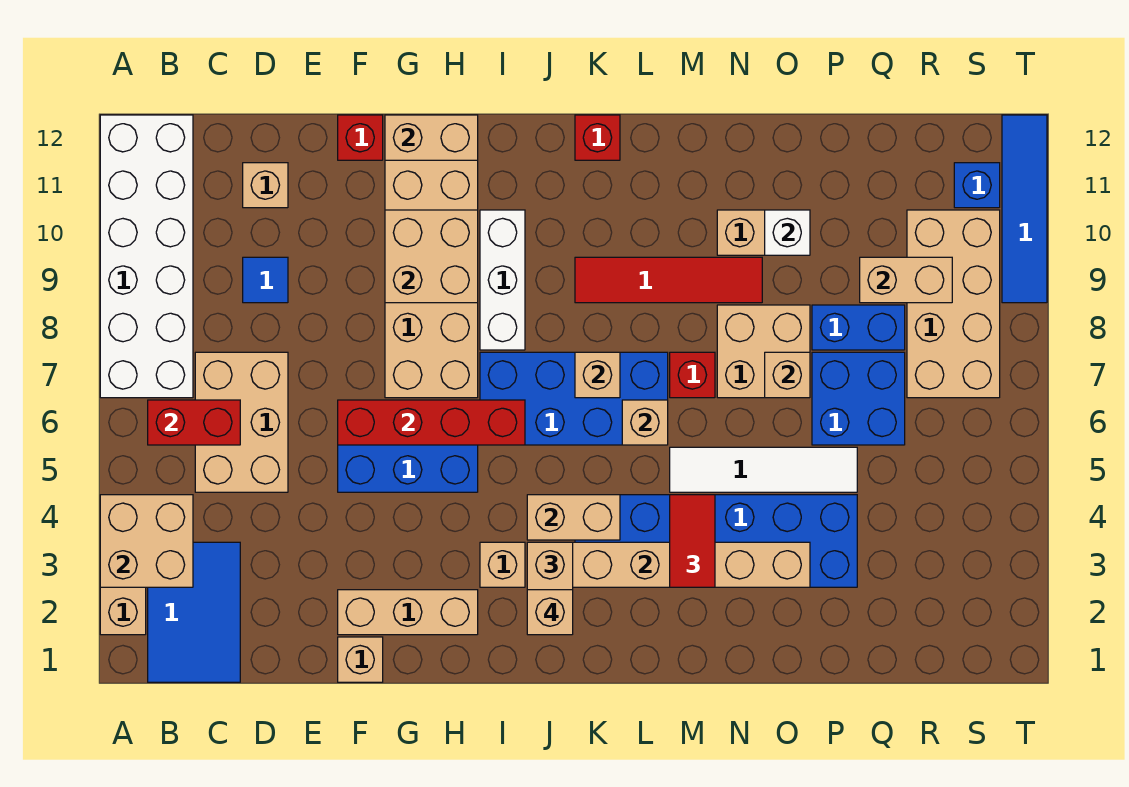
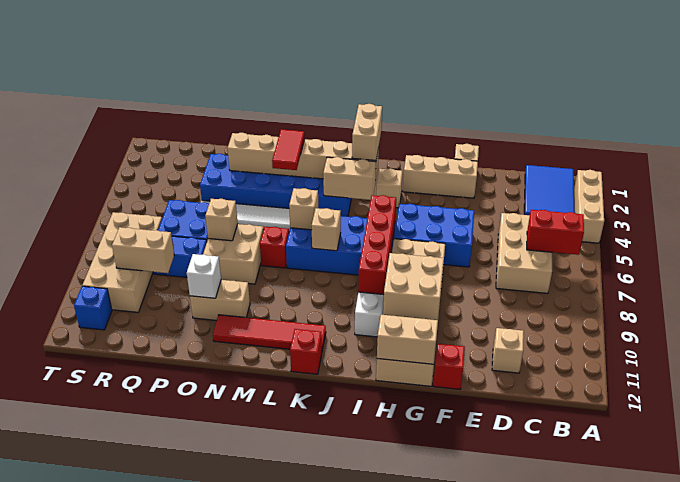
tan 2x2 brick [100,495,193,587] -> none
white 2x6 brick [100,115,193,398] -> none
blue 1x1 tile [243,257,288,303] -> none
red 1x4 brick [338,400,525,445] -> red 1x4 brick turned to [358,195,396,295]
tan 1x1 brick [527,590,573,635] -> none
red 1x4 tile [575,257,762,303] -> red 1x4 tile moved to [213,315,326,350]
blue 1x4 tile [1002,115,1047,303] -> none

